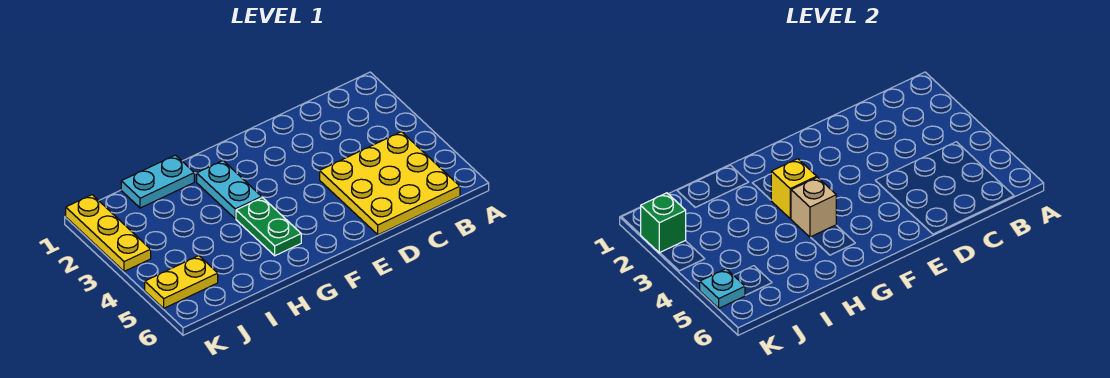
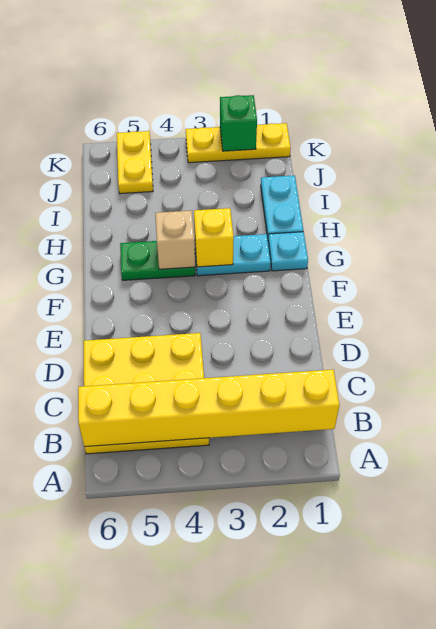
none -> yellow 1x6 brick [78,370,339,447]
cyan 1x1 plate [700,269,745,308] -> cyan 1x1 plate moved to [268,232,308,271]

